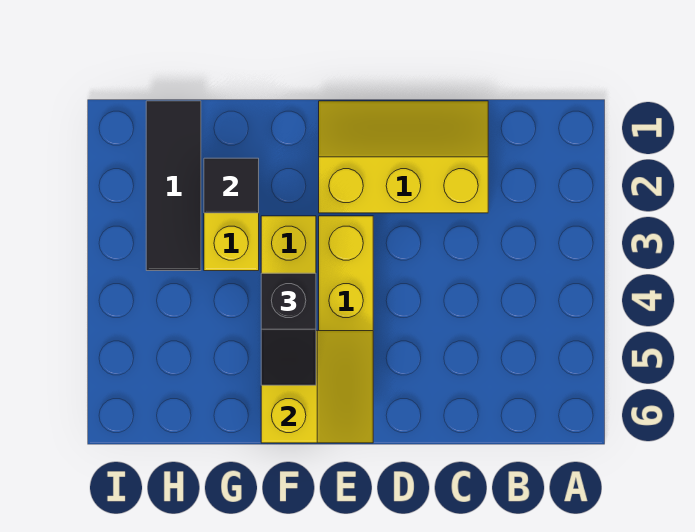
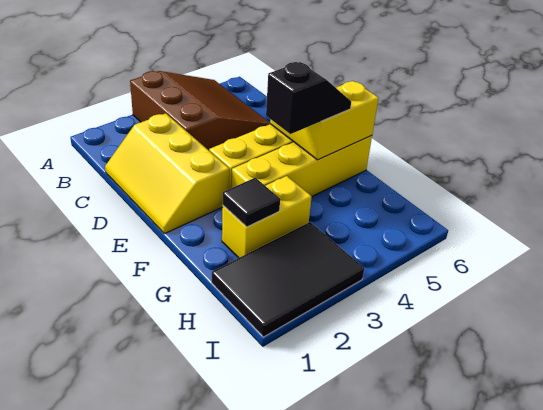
none -> brown 3x3 slope [130,71,270,150]
black 1x3 tile [146,101,201,271] -> black 2x3 tile [212,222,364,337]

